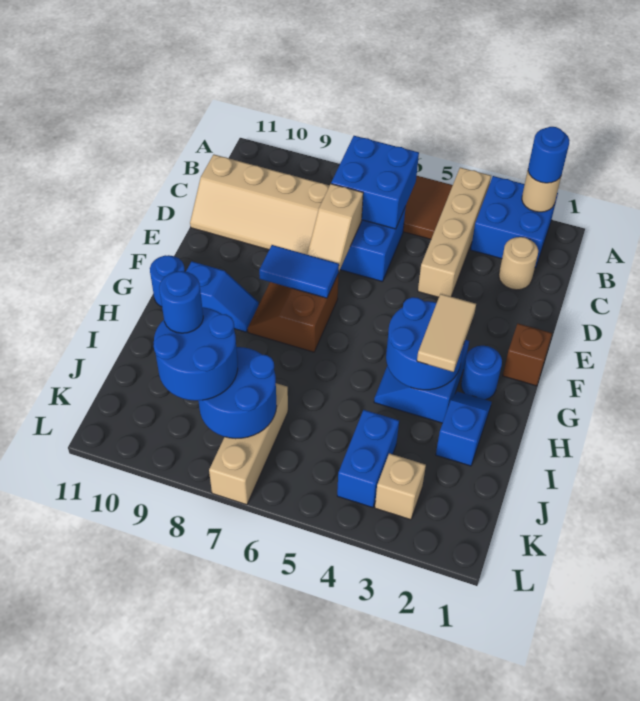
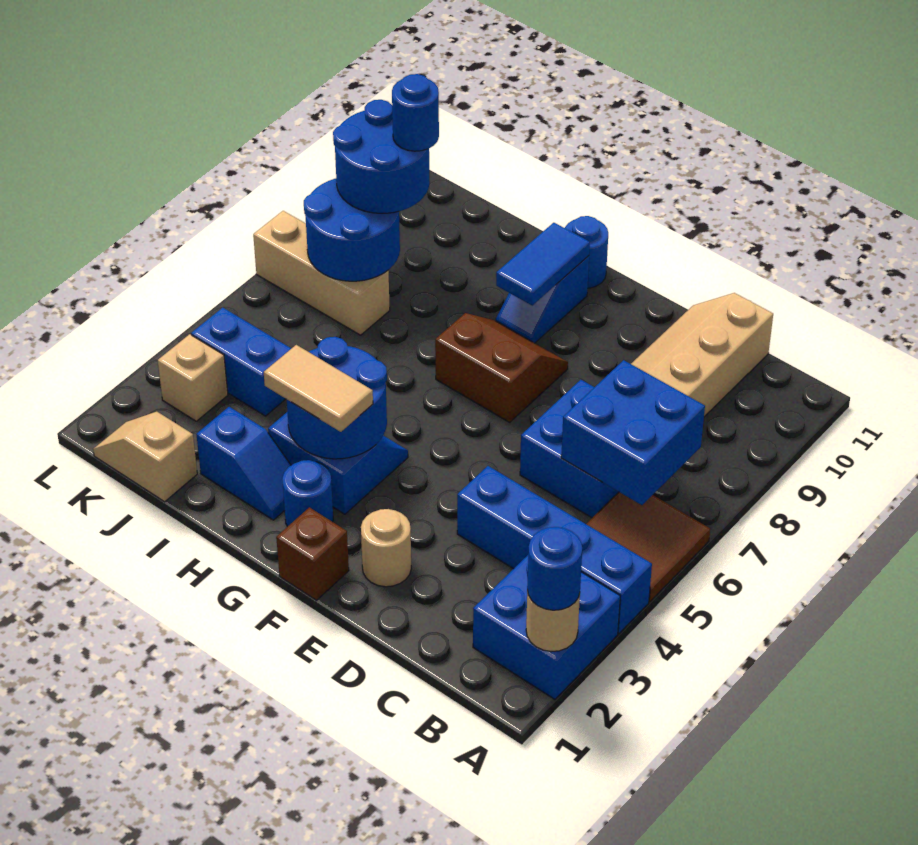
tan 1x4 brick [418,168,491,297] -> blue 1x4 brick [457,466,652,633]
tan 1x1 round brick [499,237,538,290] -> tan 1x1 round brick moved to [361,509,411,587]
tan 1x2 slope [307,184,363,270] -> tan 1x2 slope moved to [93,412,197,502]
blue 1x2 tile [259,245,339,298] -> blue 1x2 tile moved to [496,223,590,305]

